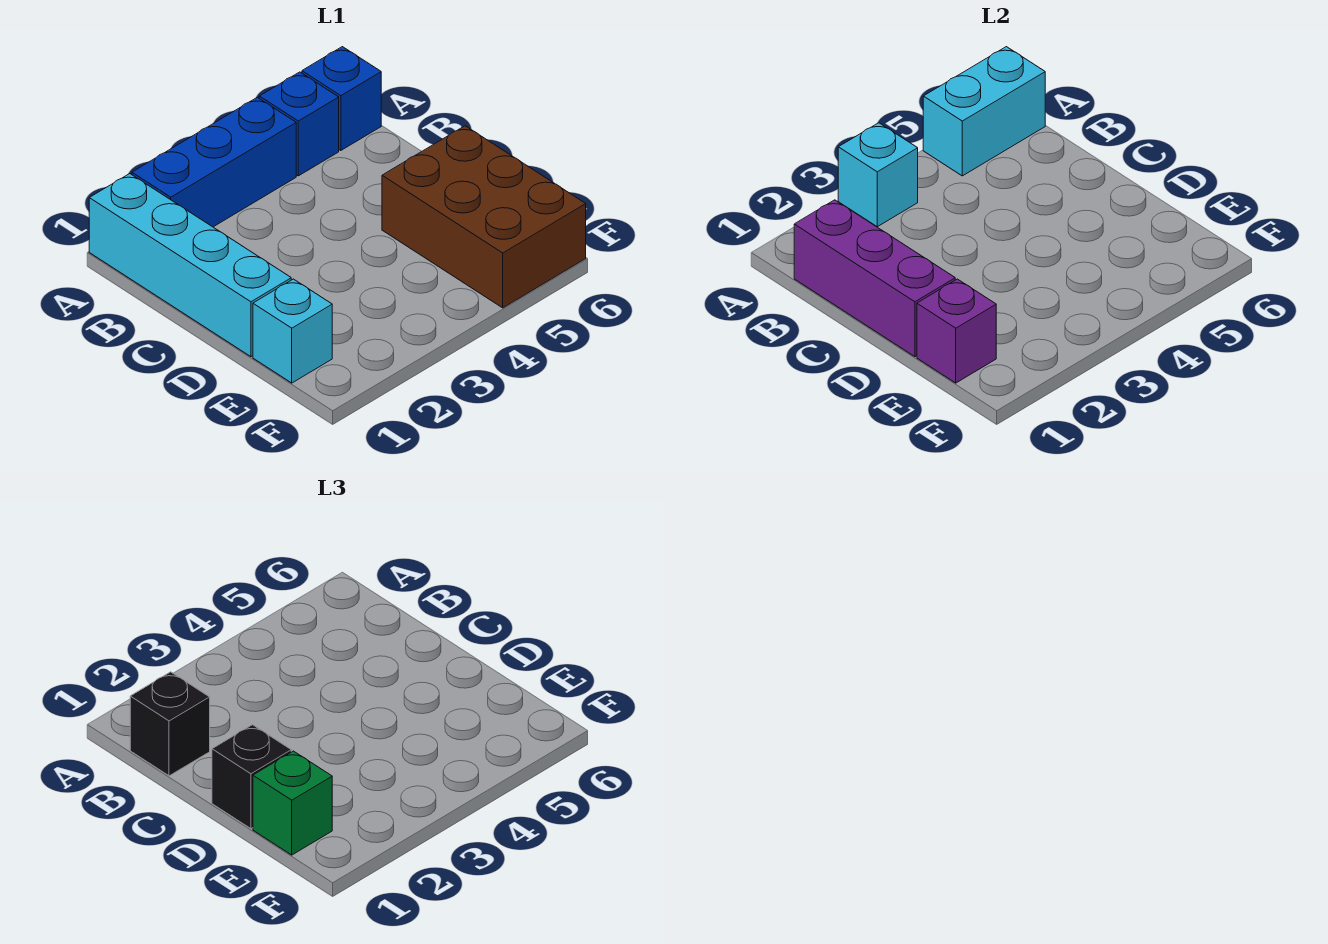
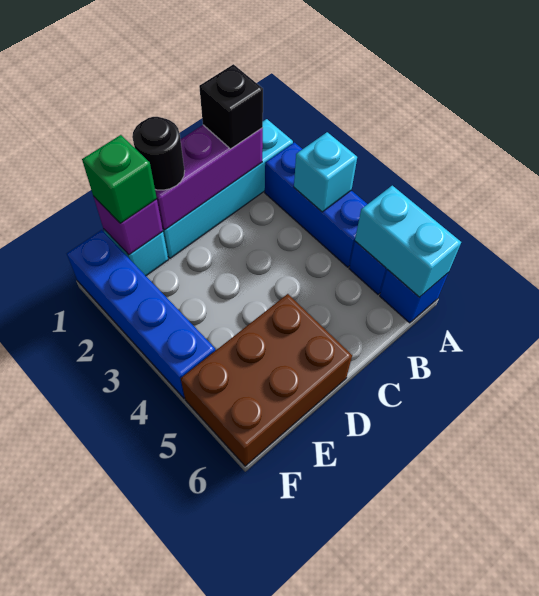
black 1x1 brick [212,725,291,829] -> black 1x1 round brick [132,117,184,190]
none -> blue 1x4 brick [67,230,215,398]

